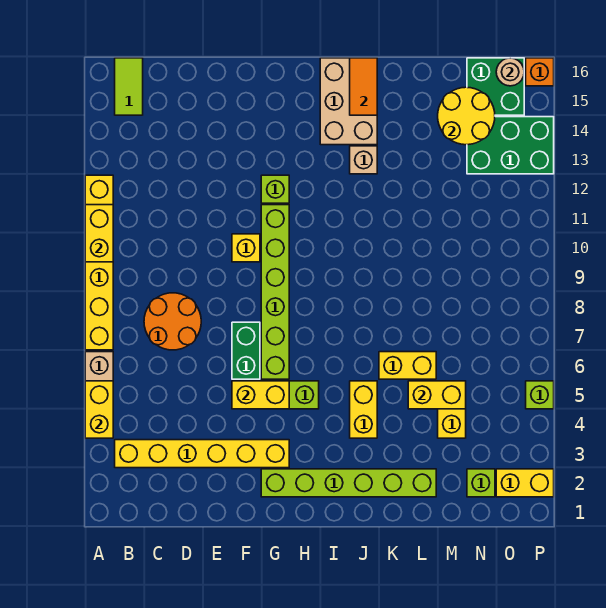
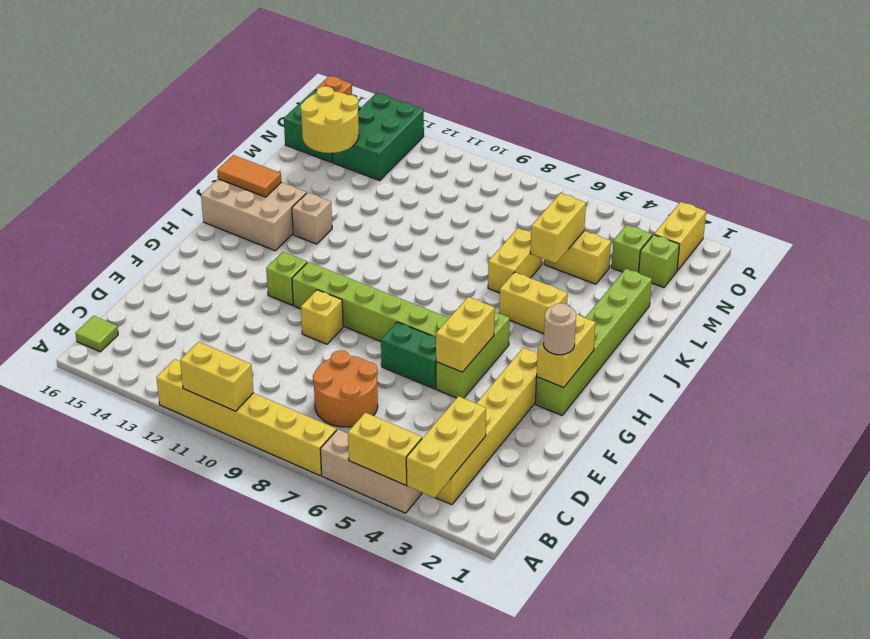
none -> yellow 1x3 brick [406,396,486,498]
lime 1x2 tile [115,58,143,115] -> lime 1x1 tile [75,316,118,352]
none -> yellow 1x2 brick [537,314,596,387]
tan 1x1 round brick [496,58,524,86] -> tan 1x1 round brick moved to [543,303,576,355]
lime 1x1 brick [526,381,554,409] -> lime 1x1 brick moved to [611,225,652,272]

